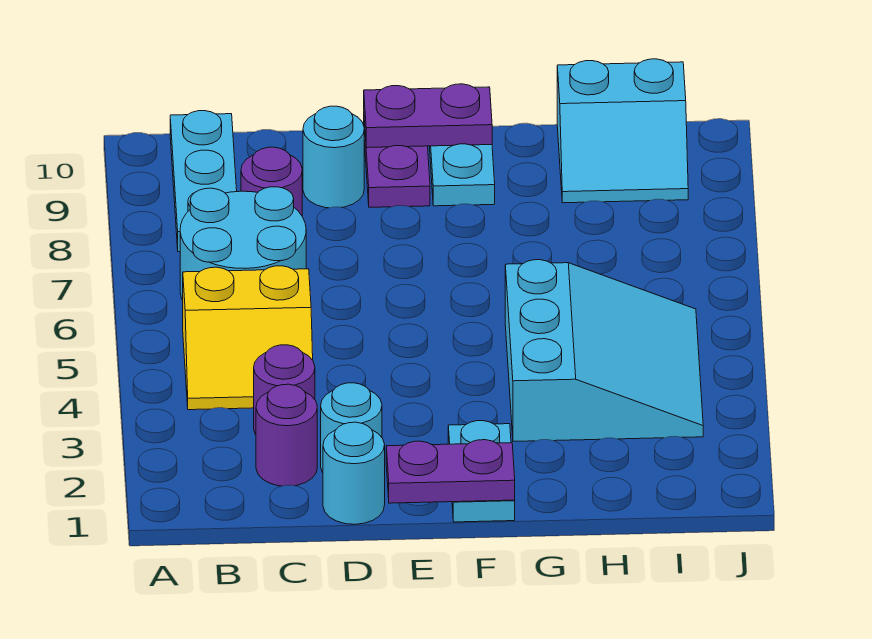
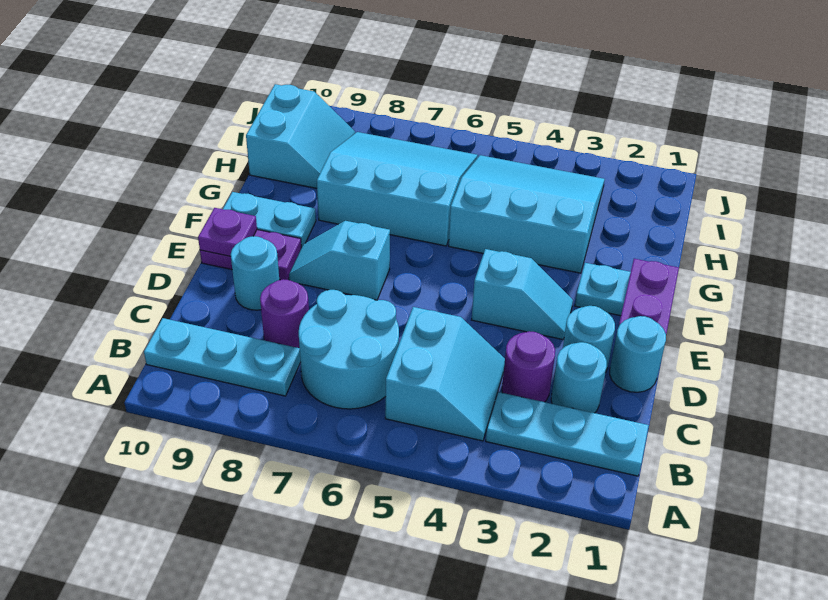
none -> cyan 1x3 plate [486,392,649,476]
yellow 2x2 slope [183,266,313,410] -> cyan 2x2 slope [385,307,505,441]
purple 1x1 round brick [256,384,317,486] -> cyan 1x1 round brick [551,342,607,413]
none -> cyan 1x2 slope [472,249,573,340]
none -> cyan 1x2 slope [289,221,390,300]
purple 1x2 plate [364,84,492,148] -> purple 1x1 plate [198,208,257,256]
none -> cyan 3x3 slope [317,132,478,246]

